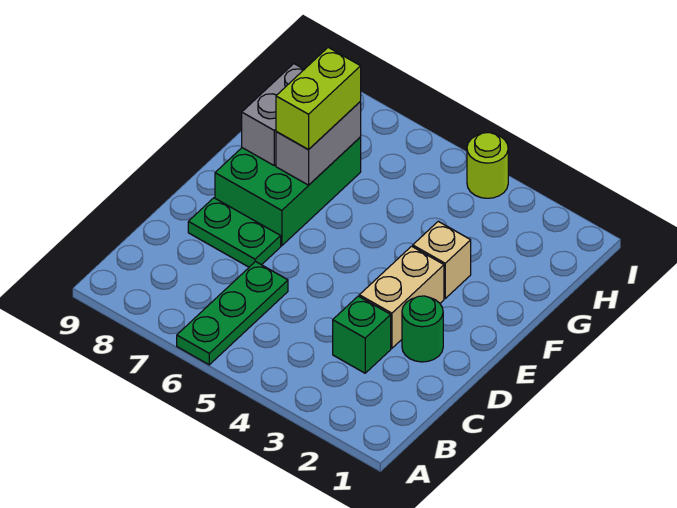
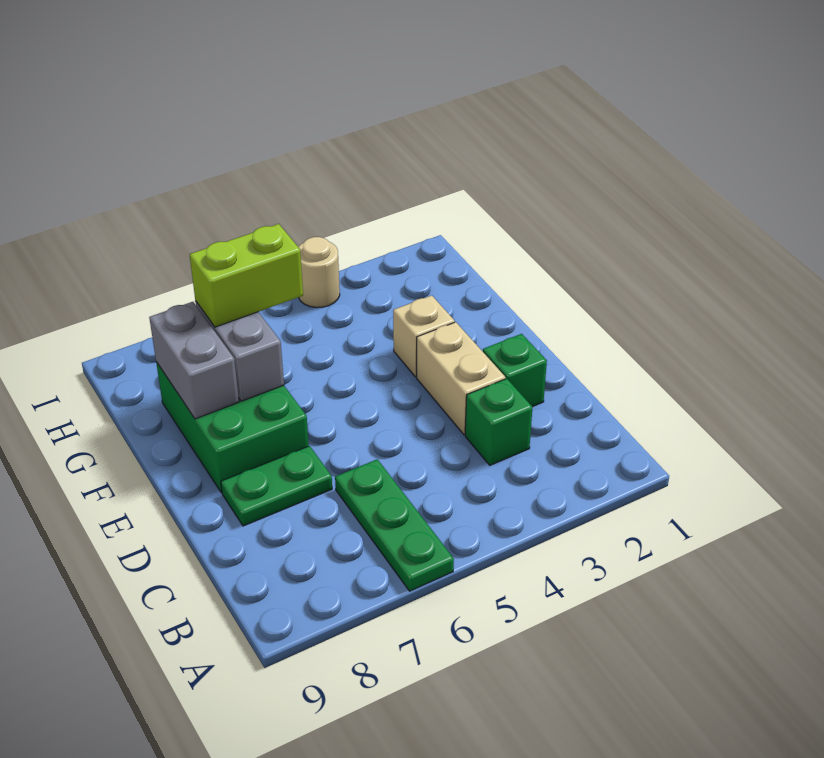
green 1x1 round brick [402,296,443,362] -> green 1x1 brick [483,334,547,407]
lime 1x2 brick [276,47,361,149] -> lime 1x2 brick turned to [190,224,303,327]
lime 1x1 round brick [467,132,508,198] -> tan 1x1 round brick [298,237,340,308]

